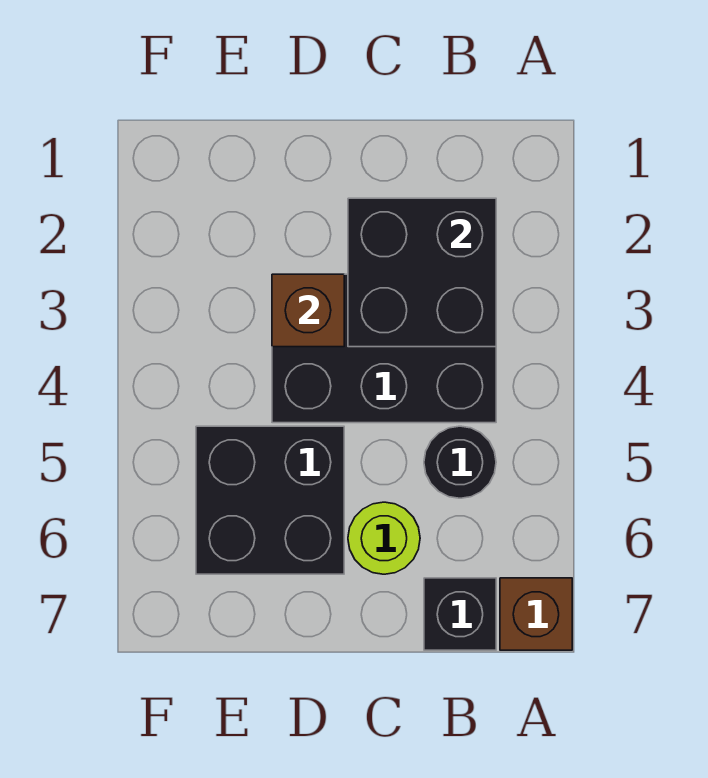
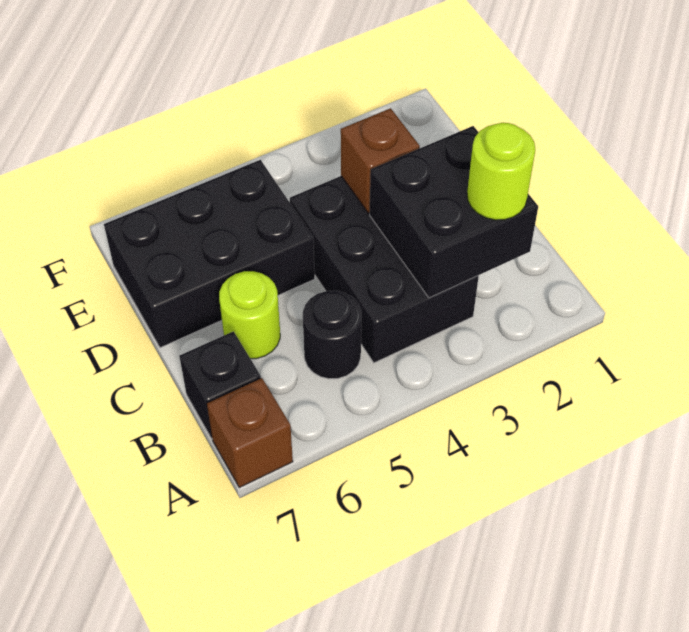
none -> lime 1x1 round brick [467,123,535,220]
black 2x2 brick [196,426,344,574] -> black 2x3 brick [104,160,315,348]

